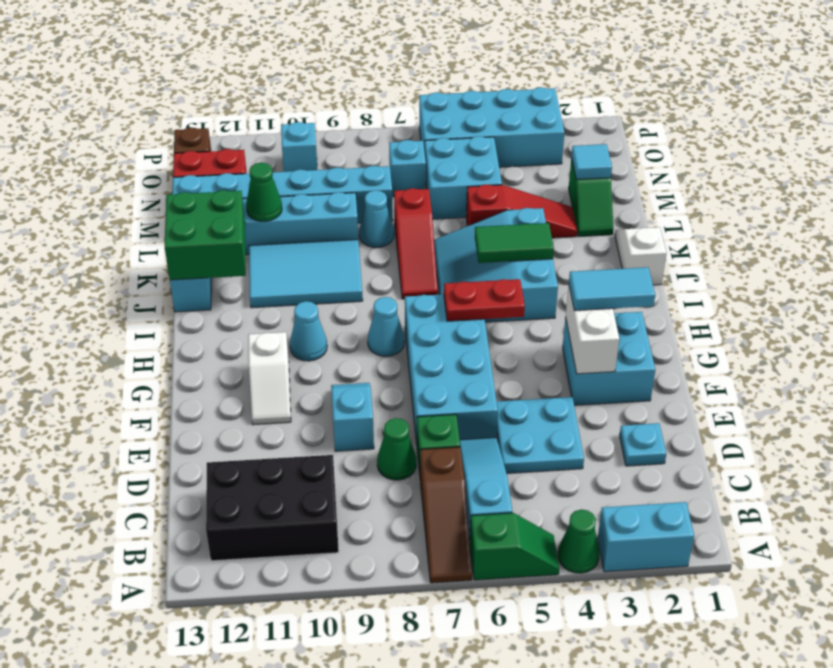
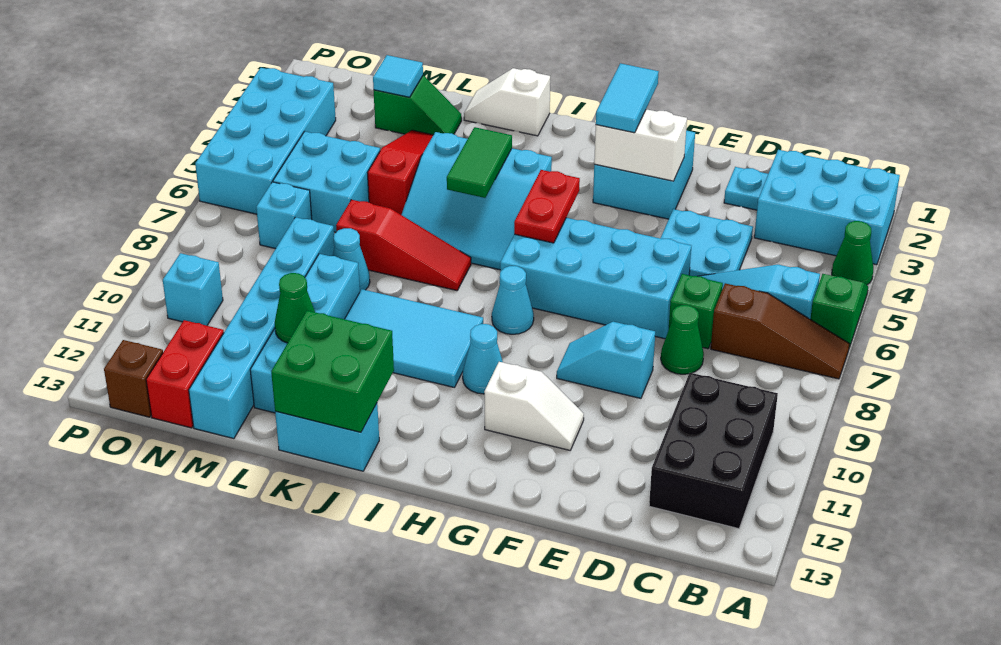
cyan 1x2 brick [598,502,694,572] -> cyan 2x3 brick [754,150,900,265]
cyan 2x3 tile [249,240,363,308] -> cyan 2x3 tile turned to [345,289,483,388]

